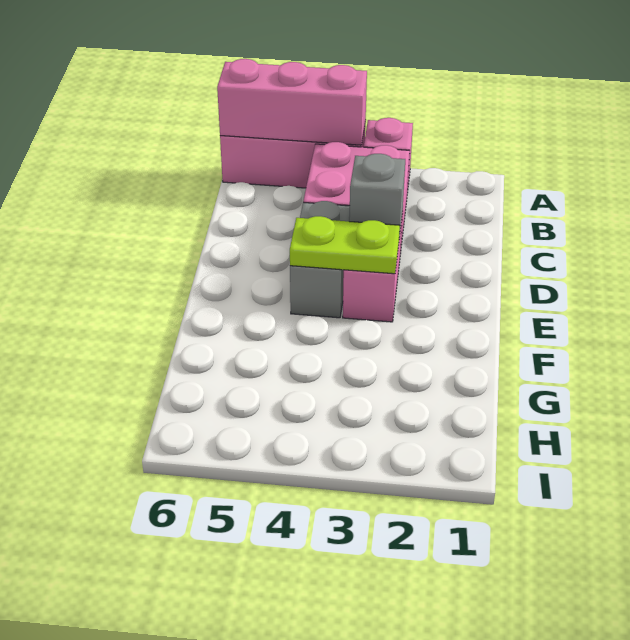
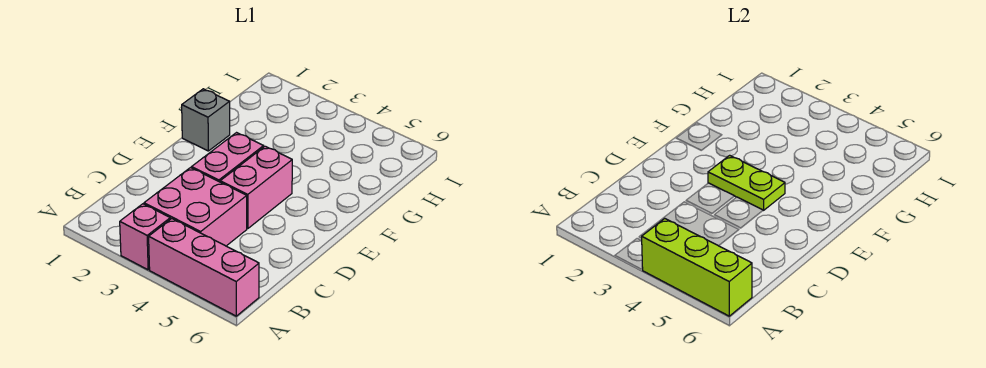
pink 1x3 brick [217,59,367,145] -> lime 1x3 brick [642,219,752,316]
grey 1x1 brick [349,154,405,237] -> grey 1x1 brick moved to [182,89,230,151]
grey 1x2 brick [290,201,350,318] -> pink 1x2 brick [220,146,292,229]

